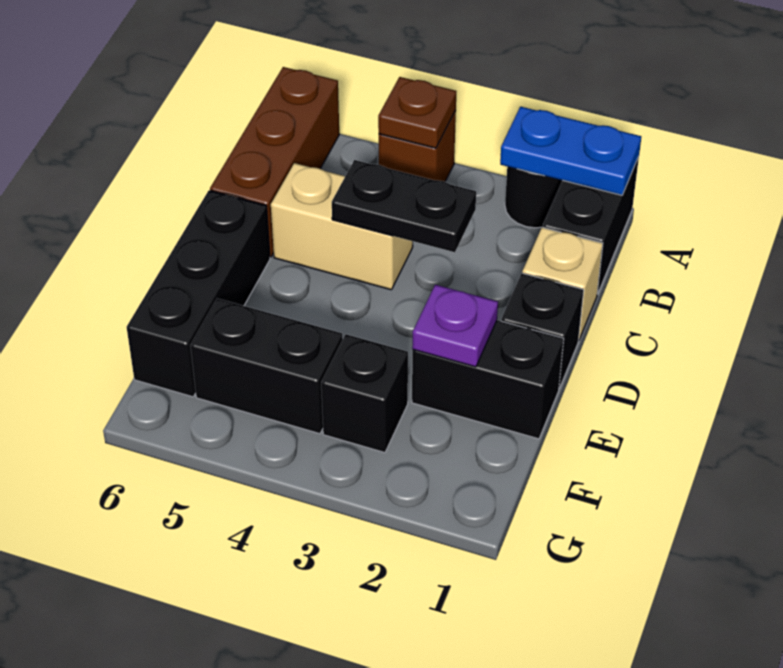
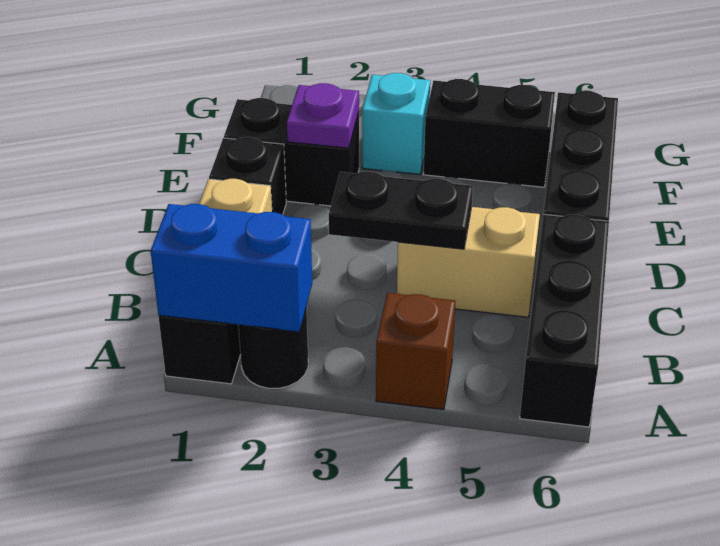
blue 1x2 plate [500,107,641,195] -> blue 1x2 brick [151,204,312,332]
brown 1x1 plate [378,77,456,148] -> none
brown 1x3 brick [210,67,339,257] -> black 1x3 brick [520,214,609,427]
black 1x1 brick [321,334,408,453] -> cyan 1x1 brick [362,73,430,174]

